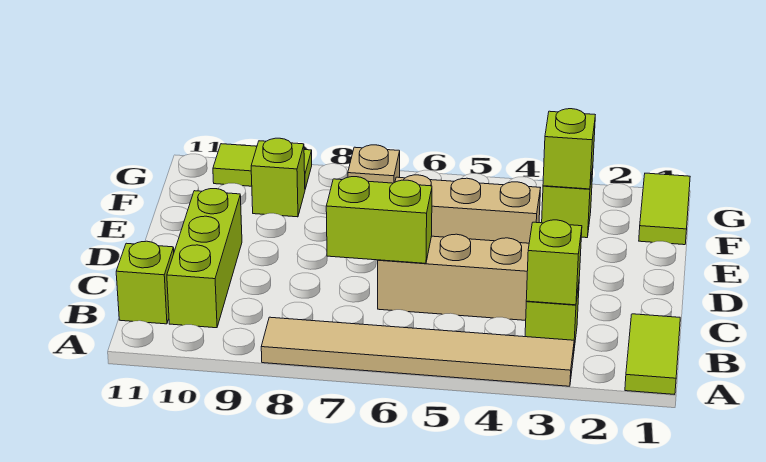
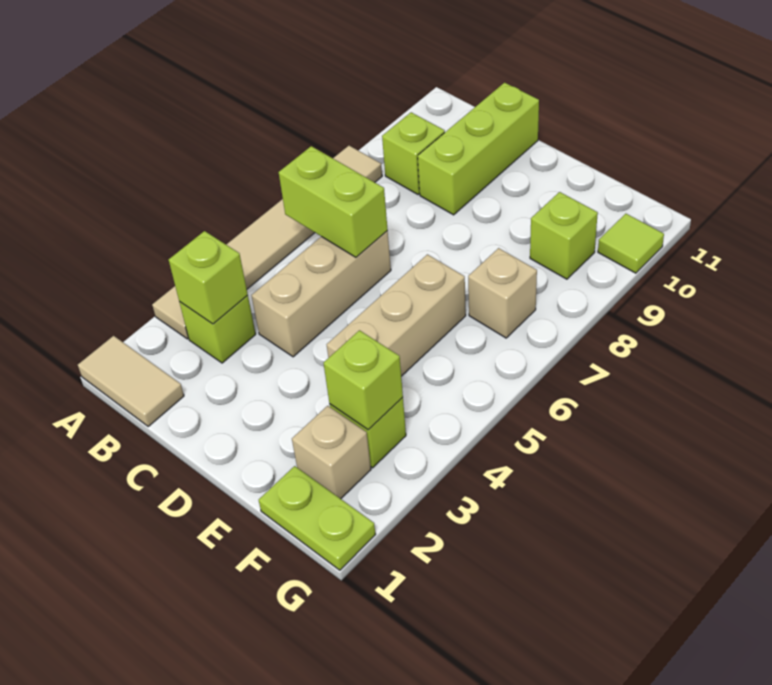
lime 1x2 tile [625,314,680,394] -> tan 1x2 tile [78,336,184,427]
lime 1x3 brick [167,189,242,328] -> lime 1x3 brick turned to [418,83,539,215]
lime 1x1 brick [116,241,174,324] -> lime 1x1 brick moved to [382,112,445,194]
lime 1x2 brick [326,177,432,263] -> lime 1x2 brick turned to [279,146,388,257]
lime 1x2 tile [639,173,690,245] -> lime 1x2 plate [259,466,376,570]
none -> tan 1x1 brick [292,406,371,499]
lime 1x2 tile [213,144,312,189] -> lime 1x1 tile [598,214,664,273]

